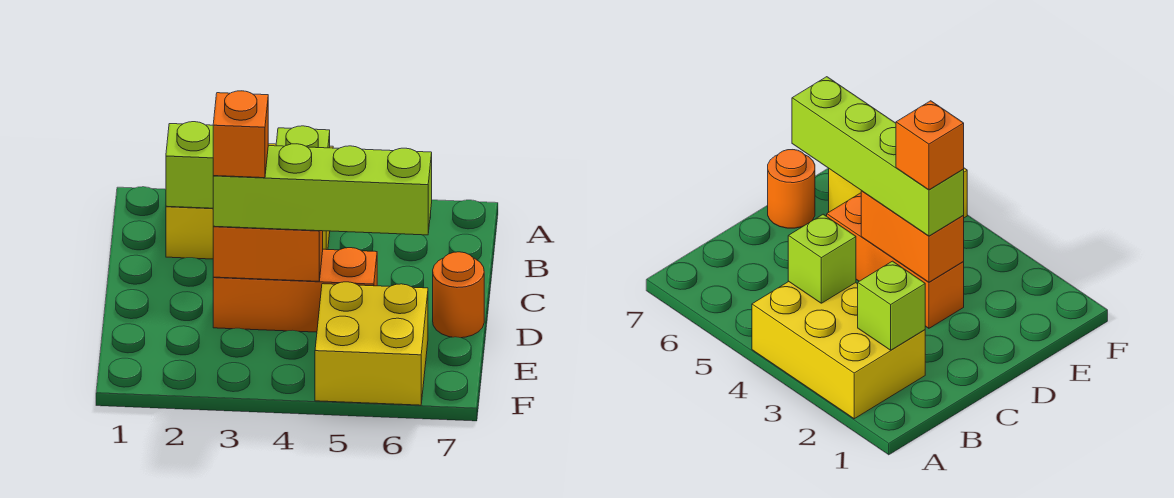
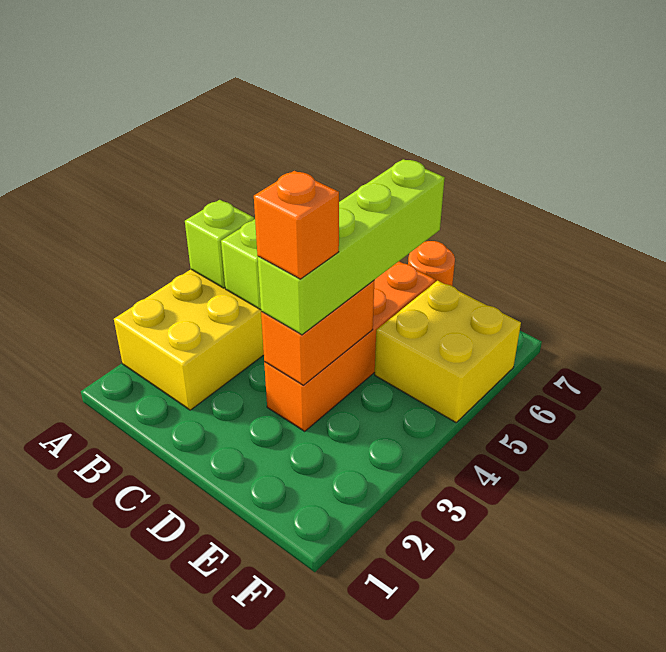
lime 1x1 brick [166,122,213,208] -> lime 1x1 brick moved to [185,200,254,288]
orange 1x3 brick [213,248,377,332] -> orange 1x4 brick [264,261,435,431]

